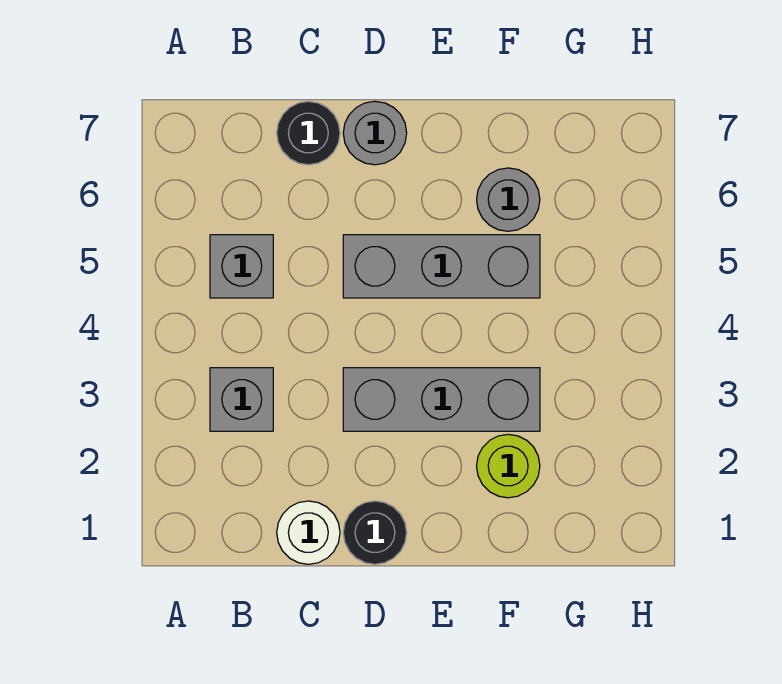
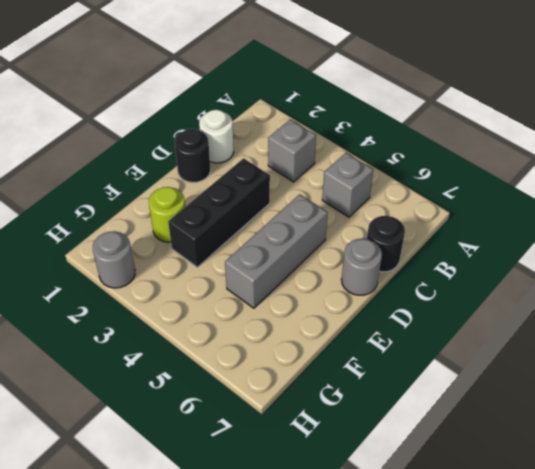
grey 1x3 brick [343,368,540,431] -> black 1x3 brick [168,158,270,267]
grey 1x1 round brick [477,168,540,231] -> grey 1x1 round brick moved to [93,231,135,288]

